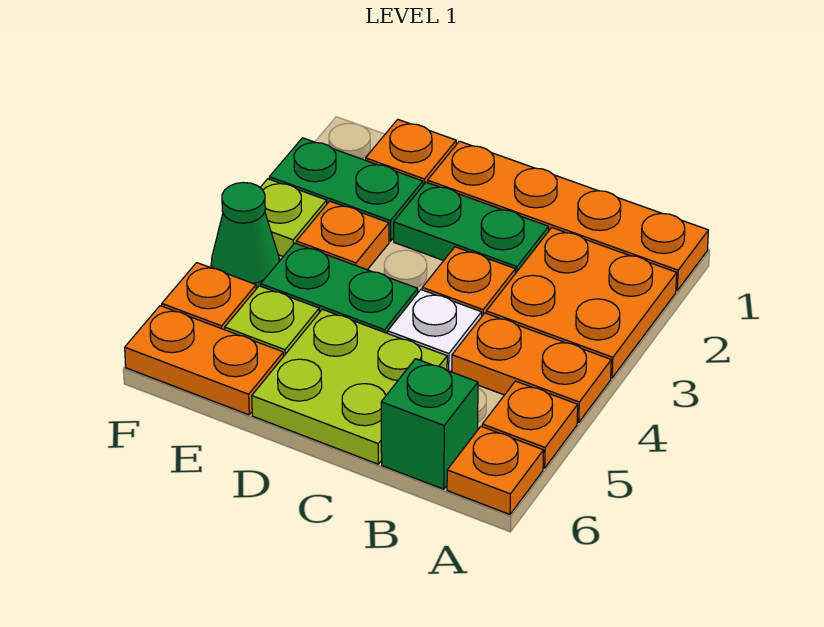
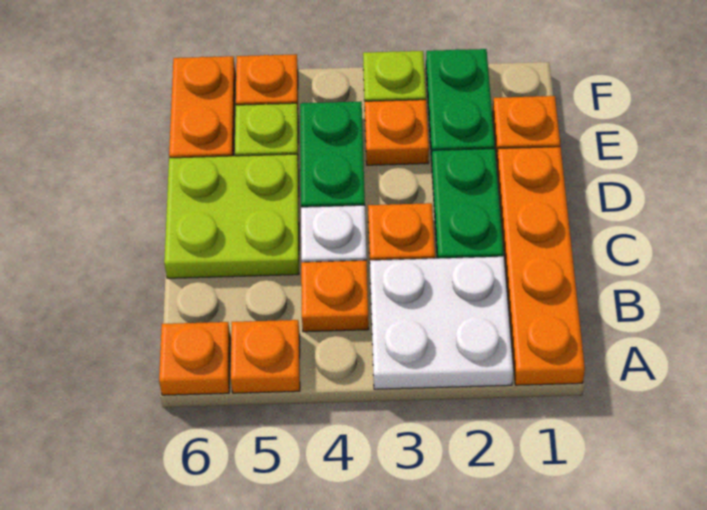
orange 2x2 plate [486,228,677,378] -> white 2x2 plate [370,257,513,389]
orange 1x2 plate [452,313,611,423] -> orange 1x1 plate [301,260,369,332]
green 1x1 brick [381,359,478,489] -> none
green 1x1 cone [211,182,279,289] -> none

